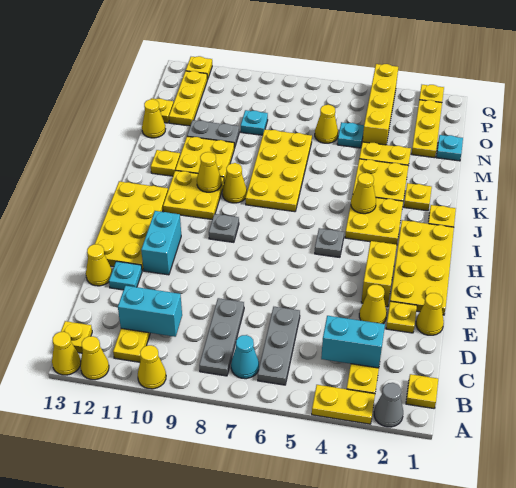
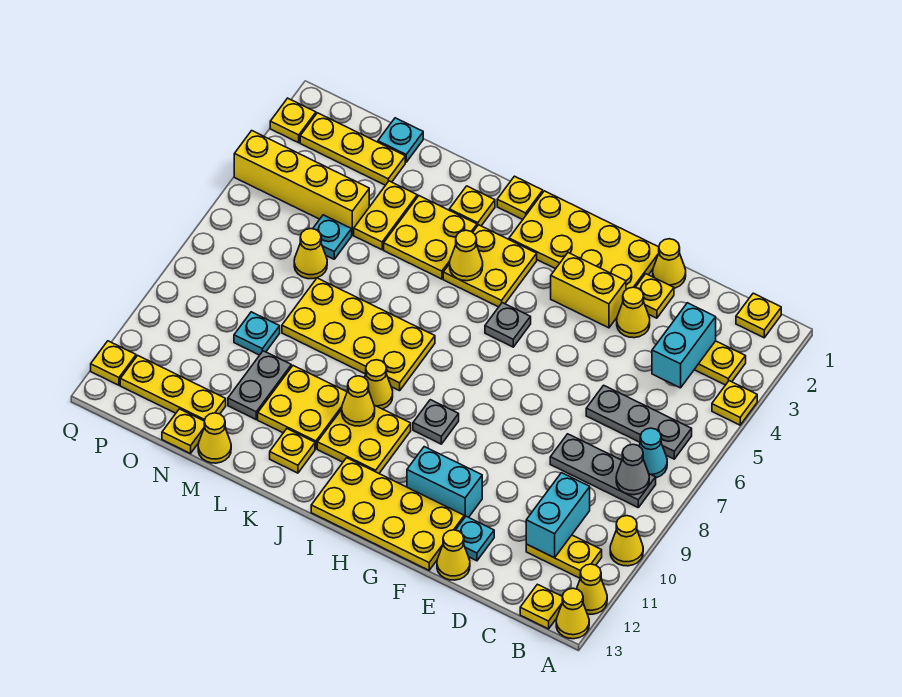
grey 1x1 cone [374,383,403,427] -> grey 1x1 cone moved to [616,444,649,495]
yellow 1x2 plate [312,385,375,424] -> yellow 1x1 plate [712,381,757,425]

